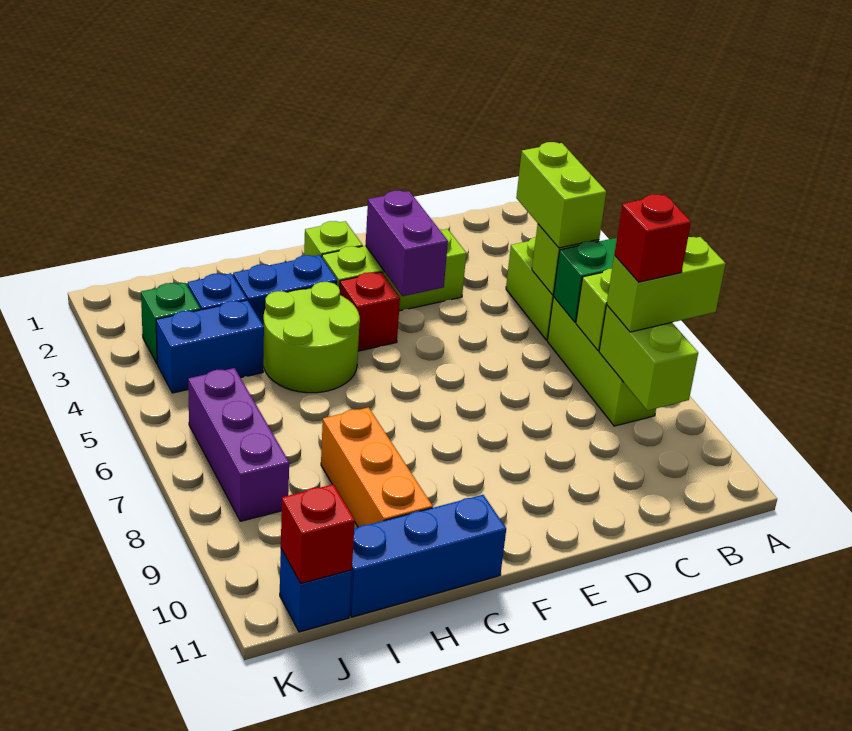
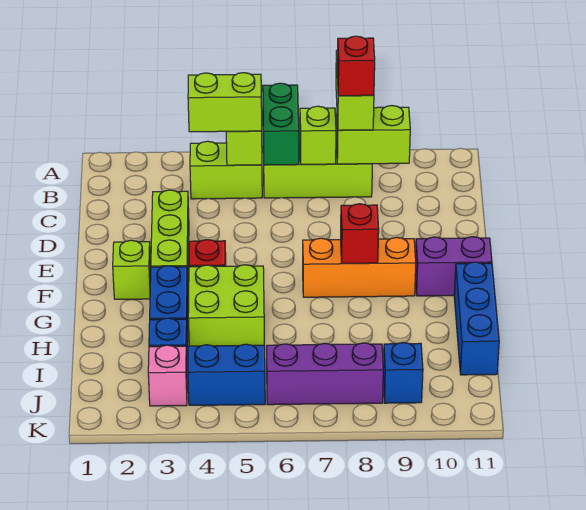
purple 1x2 brick [366,191,448,296] -> purple 1x2 brick moved to [415,237,492,296]
lime 2x2 round brick [263,282,360,393] -> lime 2x2 brick [188,265,264,346]
orange 1x3 brick [321,407,433,527] -> orange 1x3 brick moved to [303,237,416,297]
blue 1x2 brick [156,300,264,393] -> blue 1x2 brick turned to [188,344,265,405]
green 1x1 brick [141,283,200,363] -> pink 1x1 brick [148,345,187,406]
blue 1x1 brick [280,549,352,632] -> blue 1x1 brick moved to [383,343,423,403]
red 1x1 brick [281,484,355,583] -> red 1x1 brick moved to [341,204,379,263]

